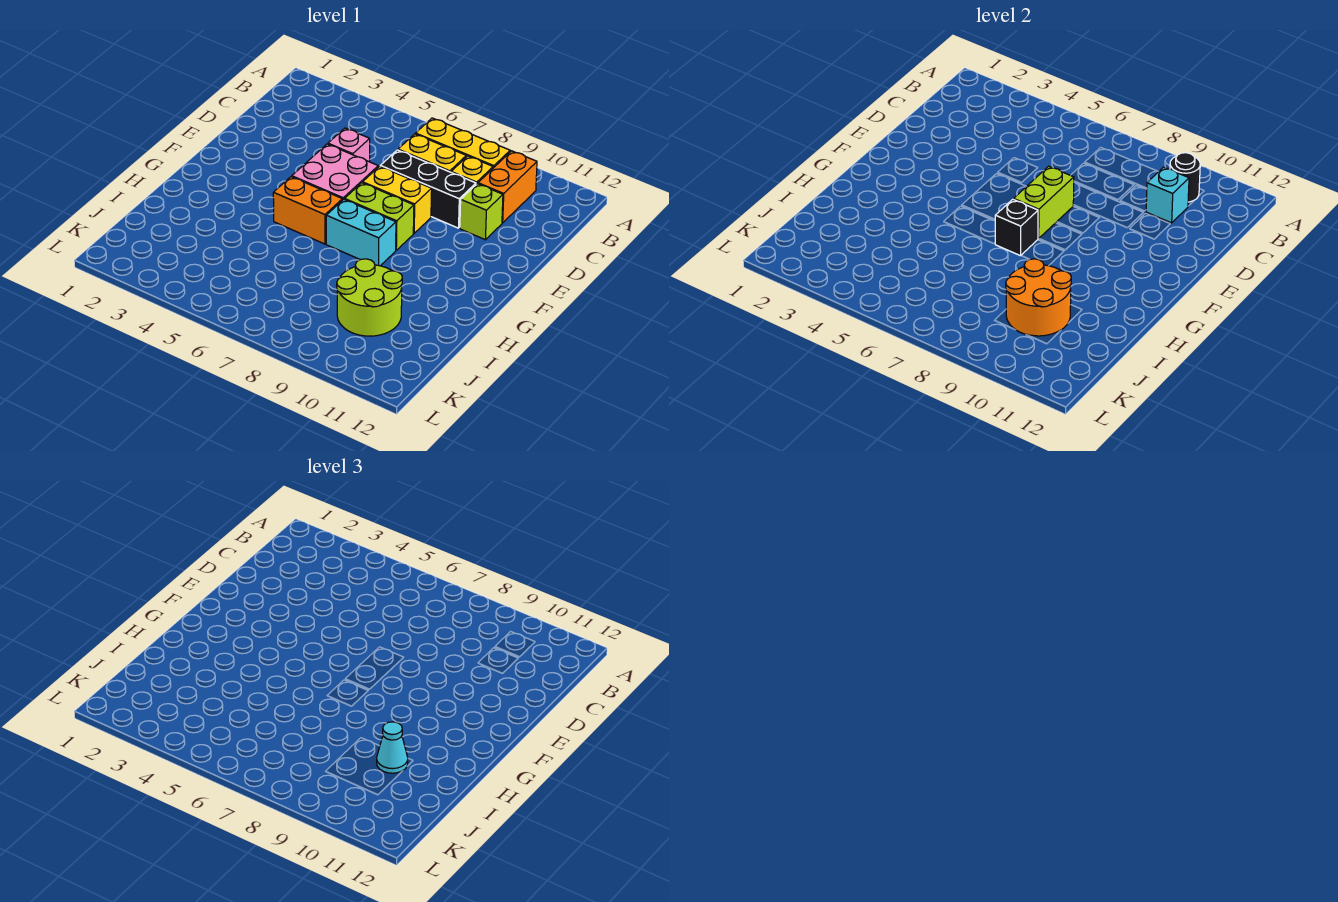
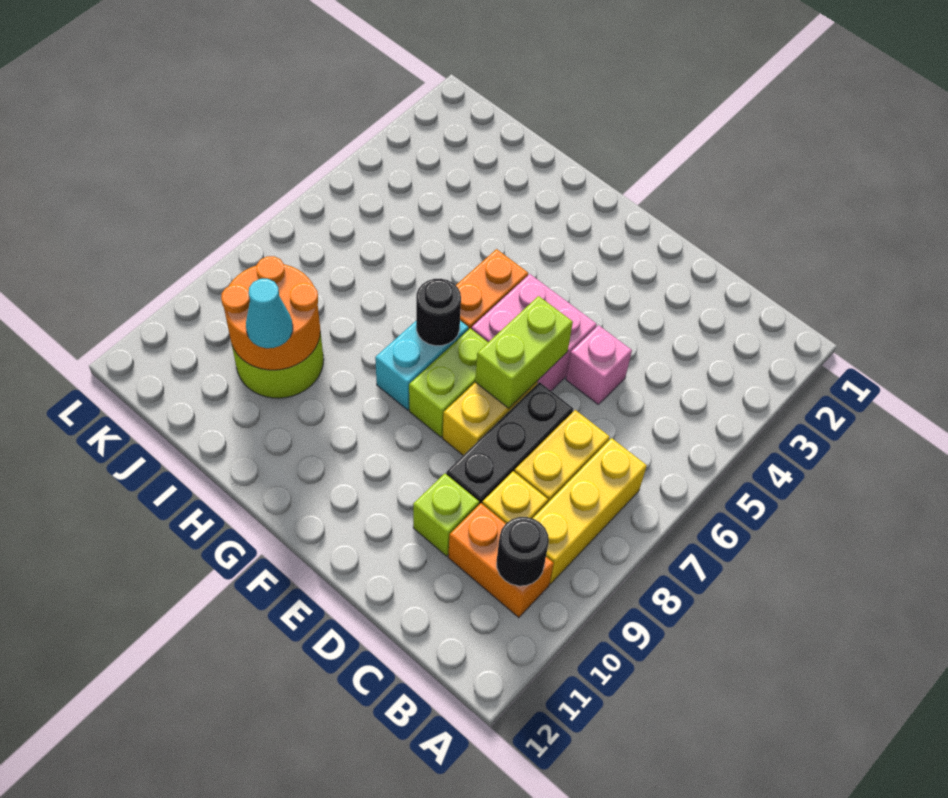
cyan 1x1 brick [1146,167,1189,223] -> none
lime 1x2 brick [1014,166,1074,239] -> lime 1x2 brick turned to [475,296,573,408]
black 1x1 brick [995,199,1038,256] -> black 1x1 round brick [416,279,461,346]

